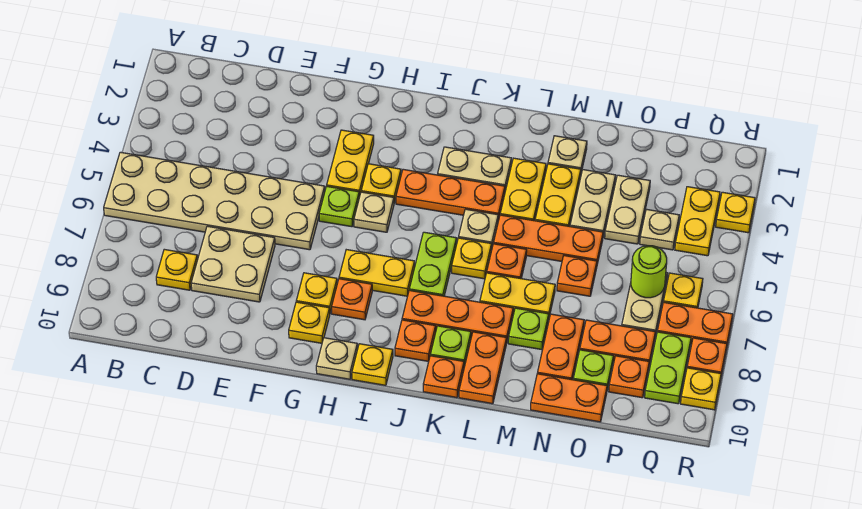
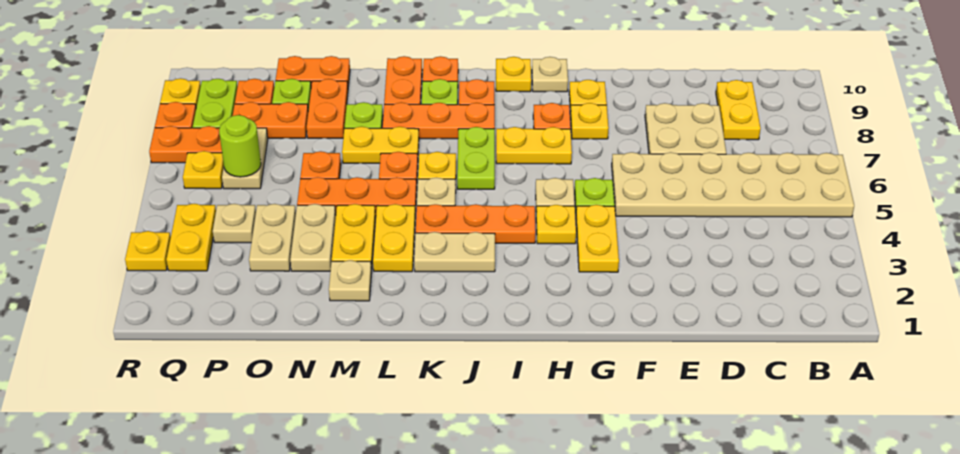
yellow 1x1 plate [156,249,198,290] -> yellow 1x2 plate [716,80,761,140]

